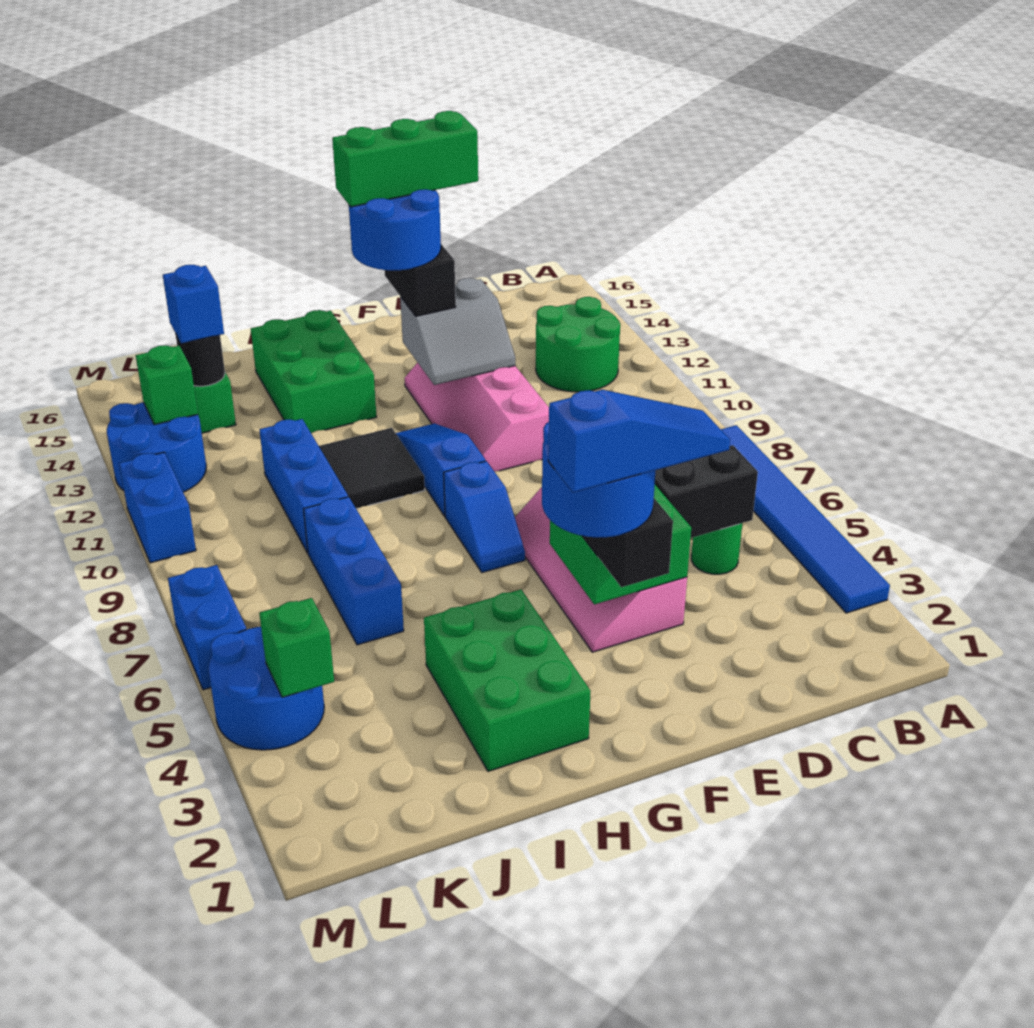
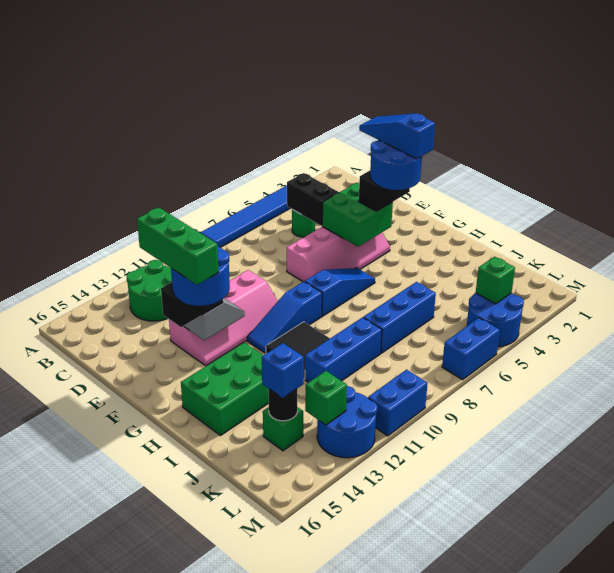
blue 1x2 slope [444,461,525,573] -> blue 1x3 slope [305,268,375,316]
green 2x3 brick [424,590,591,771] -> none

